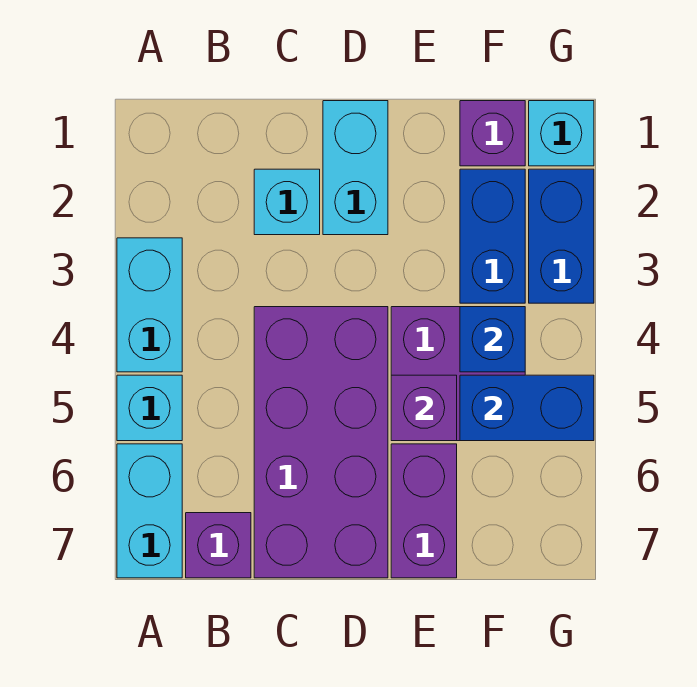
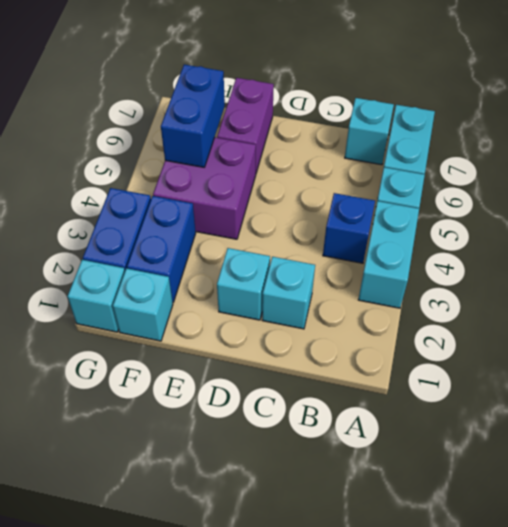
purple 1x1 brick [186,513,251,578] -> cyan 1x1 brick [345,98,394,165]
purple 2x4 brick [254,307,388,578] -> none
cyan 1x2 brick [323,101,388,235] -> cyan 1x1 brick [217,248,270,320]
purple 1x1 brick [391,375,457,441] -> none
purple 1x1 brick [460,101,525,166] -> cyan 1x1 brick [113,268,173,341]
blue 1x1 brick [460,307,525,372] -> blue 1x1 brick moved to [323,193,375,263]
blue 1x2 brick [460,375,594,441] -> blue 1x2 brick turned to [161,65,225,167]

